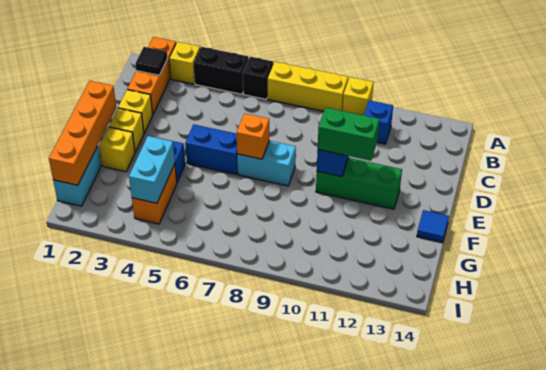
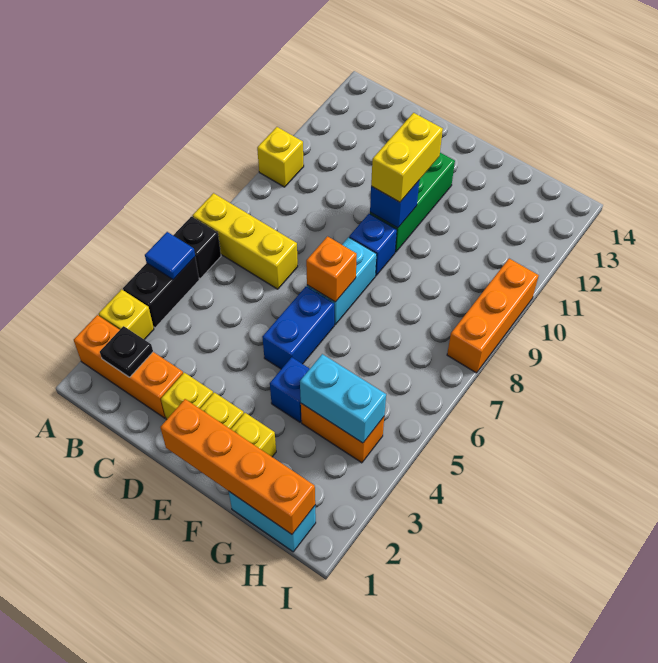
yellow 1x3 brick [268,62,348,111] -> yellow 1x3 brick turned to [192,193,298,289]
black 1x1 tile [135,47,168,75] -> black 1x1 plate [100,326,153,377]
blue 1x1 brick [364,100,393,144] -> blue 1x1 brick moved to [349,214,397,276]
green 1x2 brick [318,108,379,161] -> yellow 1x2 brick [371,113,443,202]
blue 1x1 tile [417,210,449,243] -> blue 1x1 tile moved to [145,232,195,280]
none -> orange 1x3 brick [447,259,539,373]

